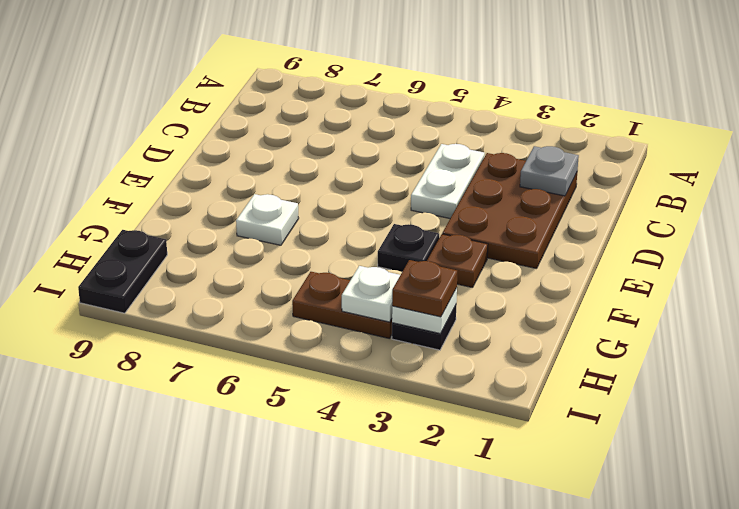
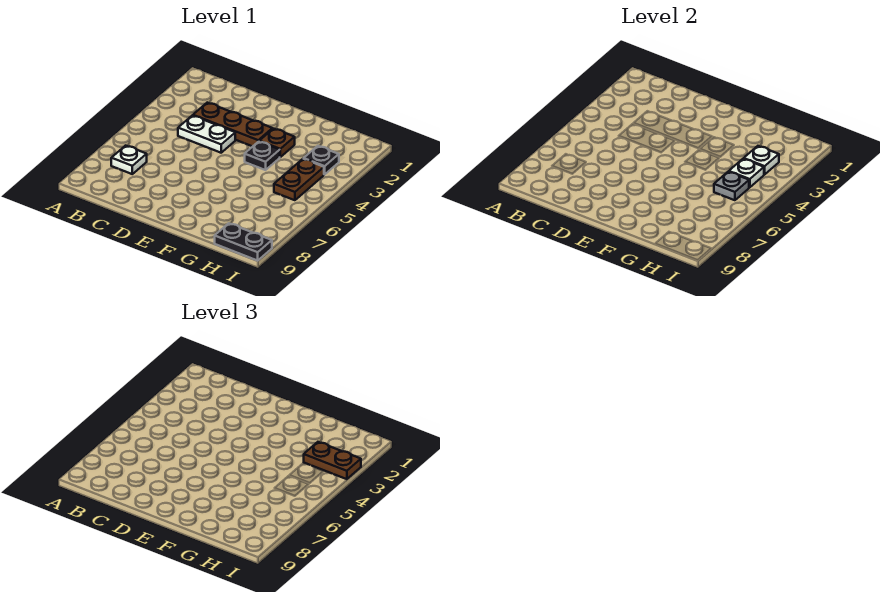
brown 2x3 plate [443,153,577,268] -> brown 1x3 plate [193,103,272,146]
grey 1x1 plate [520,146,579,196] -> grey 1x1 plate moved to [714,172,749,200]
white 1x1 plate [236,194,299,245] -> white 1x1 plate moved to [111,146,147,174]
brown 1x1 plate [392,260,457,317] -> brown 1x2 plate [304,442,361,479]

